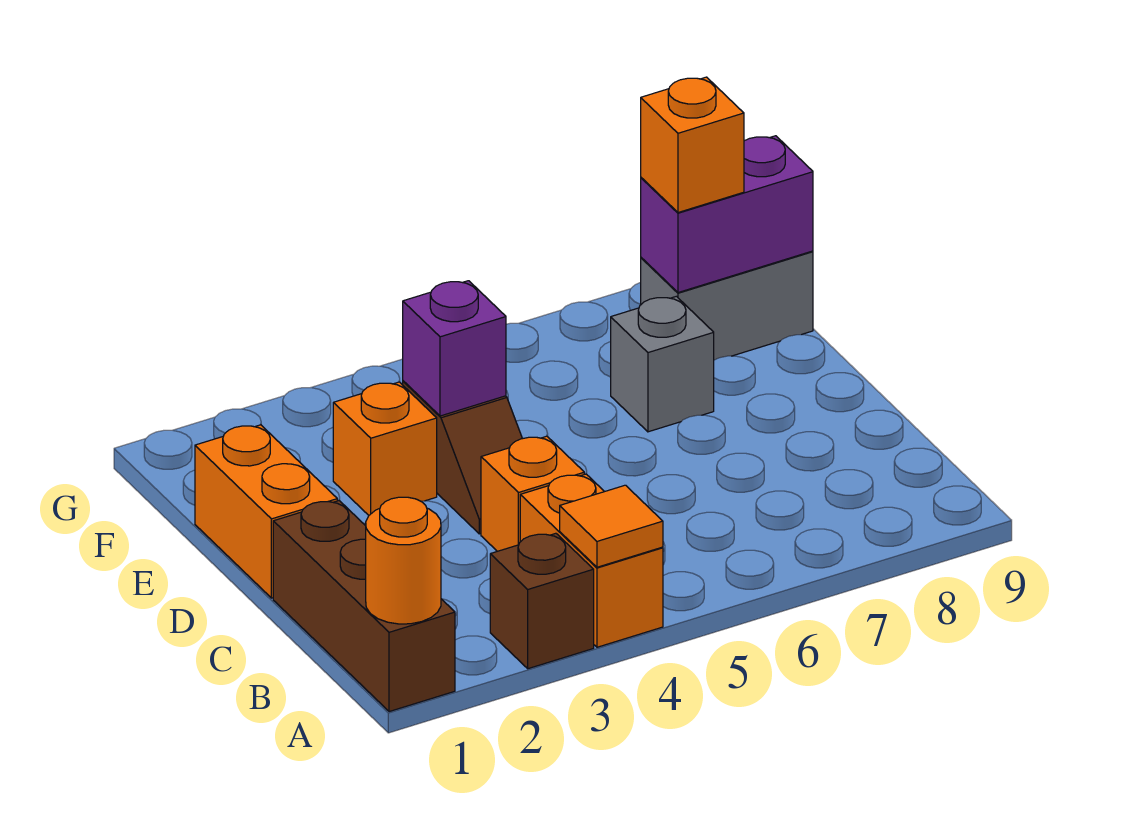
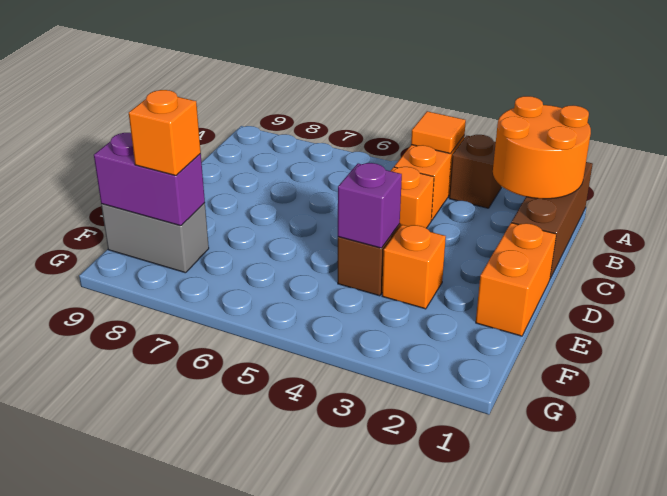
orange 1x1 round brick [366,497,441,624] -> orange 2x2 round brick [493,96,591,199]
grey 1x1 brick [611,296,714,432] -> none

